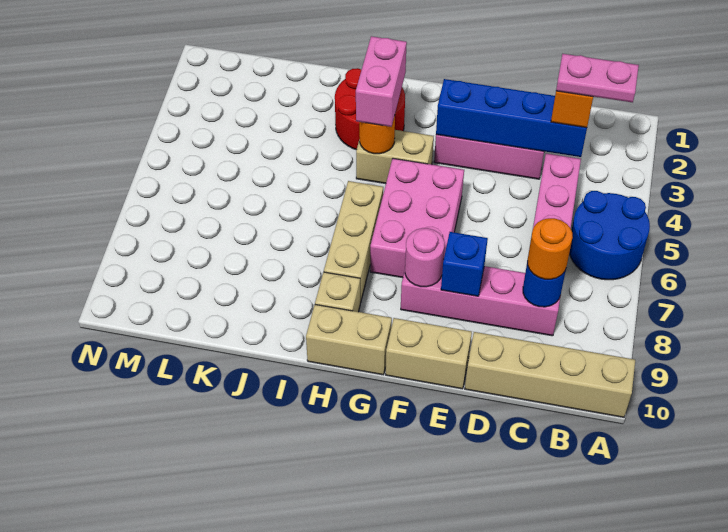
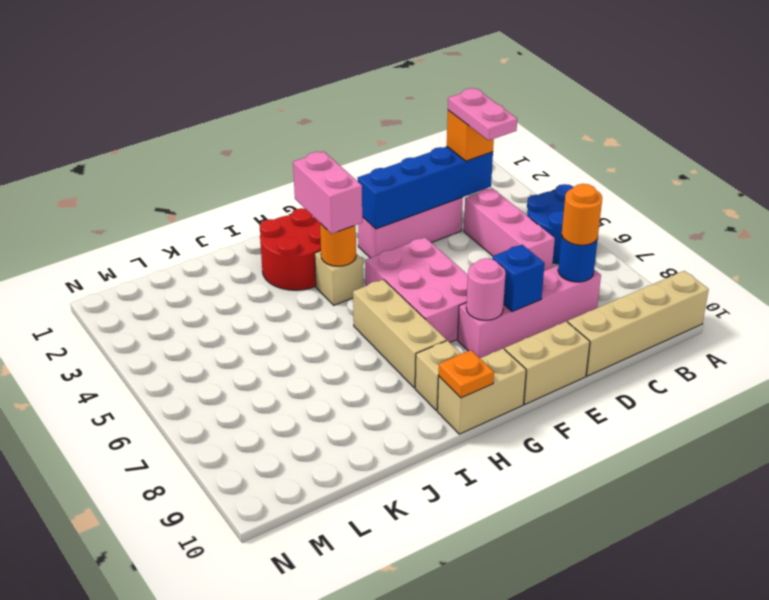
pink 1x2 plate [556,54,639,102] -> pink 1x2 plate turned to [448,88,517,141]
tan 1x2 brick [356,130,434,184] -> tan 1x1 brick [315,251,363,305]
none -> orange 1x1 plate [439,350,494,398]

